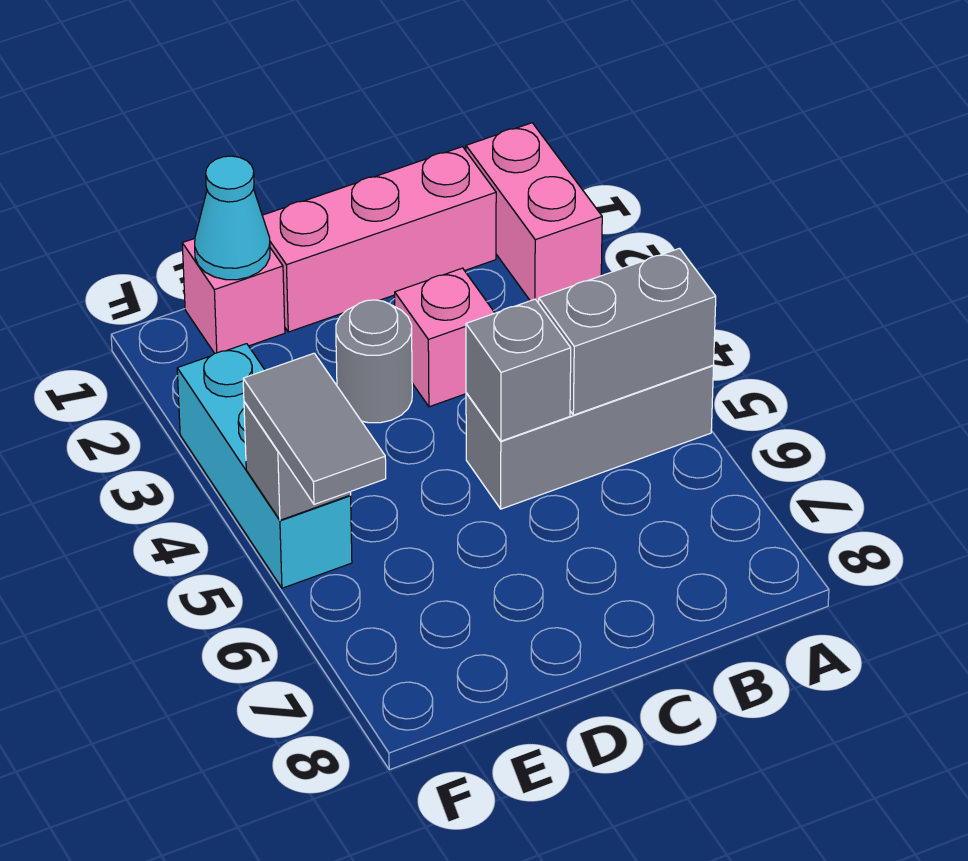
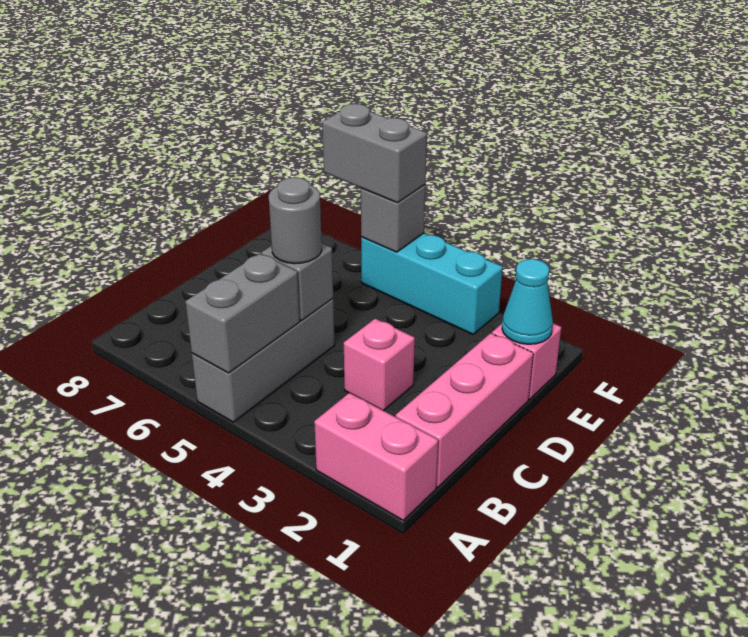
grey 1x1 round brick [336,300,412,423] -> grey 1x1 round brick moved to [269,177,322,264]
grey 1x2 tile [243,353,386,504] -> grey 1x2 brick [322,104,427,203]

